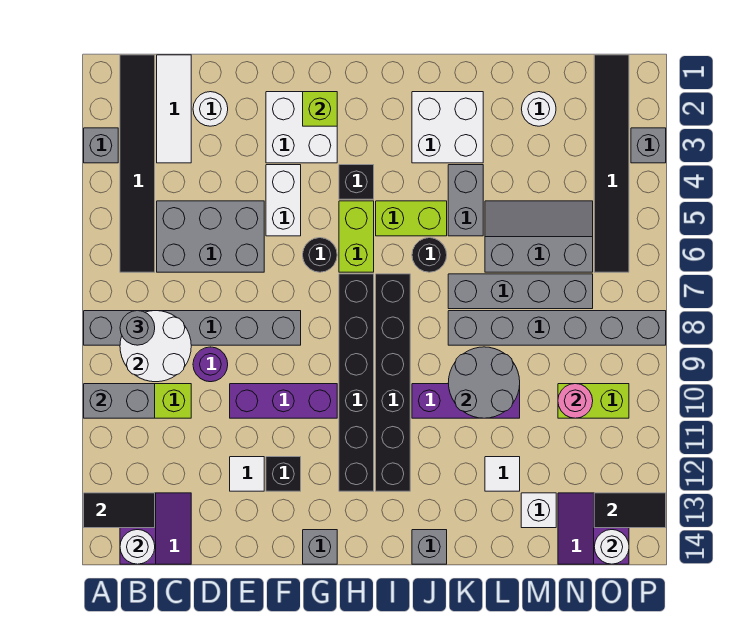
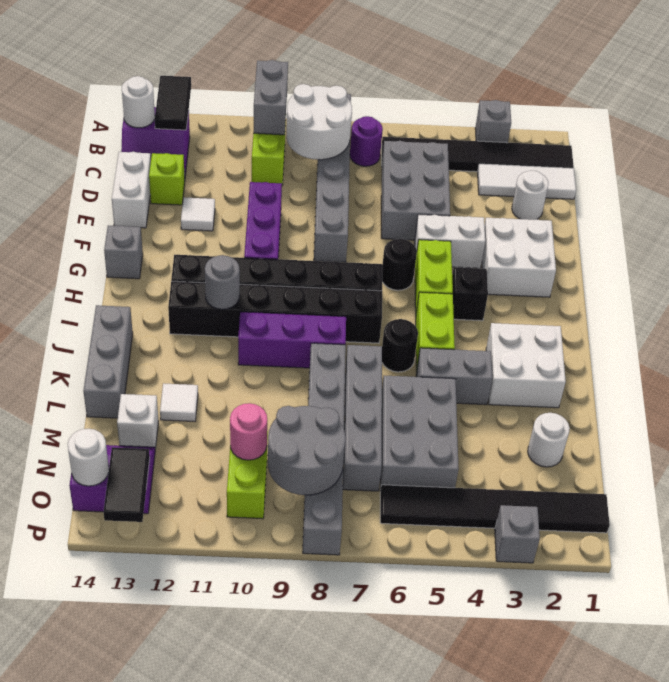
grey 1x1 round brick [120,311,155,345] -> grey 1x1 round brick moved to [205,255,240,309]
purple 1x1 round brick [193,347,228,382] -> purple 1x1 round brick moved to [350,116,383,166]
none -> white 1x2 brick [112,152,151,228]
black 1x1 brick [266,457,301,491] -> none
lime 1x1 brick [303,92,337,126] -> lime 1x1 brick moved to [149,153,185,205]
lime 1x2 brick [339,201,374,272] -> lime 1x2 brick turned to [415,240,453,312]
purple 1x3 brick [412,384,520,418] -> purple 1x3 brick turned to [238,312,346,368]
grey 1x1 brick [412,530,447,564] -> grey 1x3 brick [83,305,133,418]
grey 2x2 round brick [448,347,520,418] -> grey 2x2 round brick moved to [268,406,345,495]
grey 2x3 slope [485,201,593,272] -> grey 2x3 brick [380,376,459,490]

